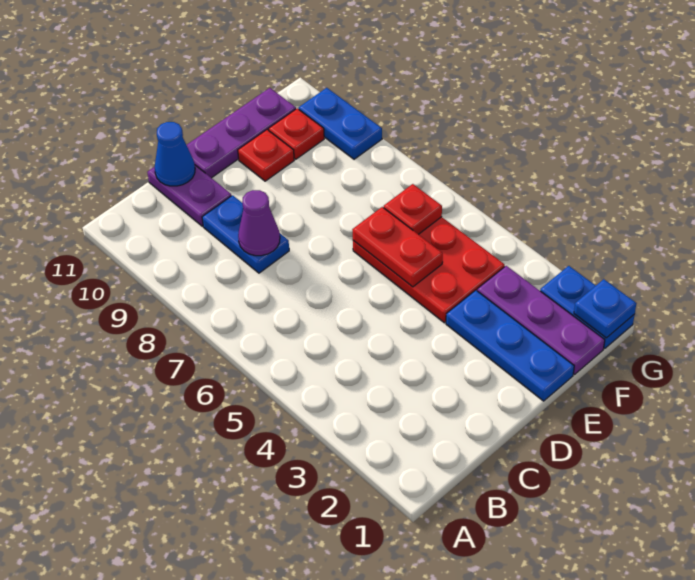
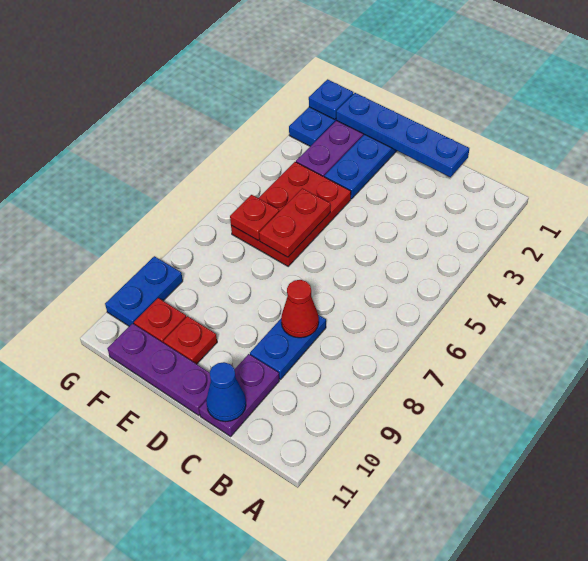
none -> blue 1x4 plate [336,93,469,177]
purple 1x1 cone [238,190,280,256] -> red 1x1 cone [281,280,319,338]

